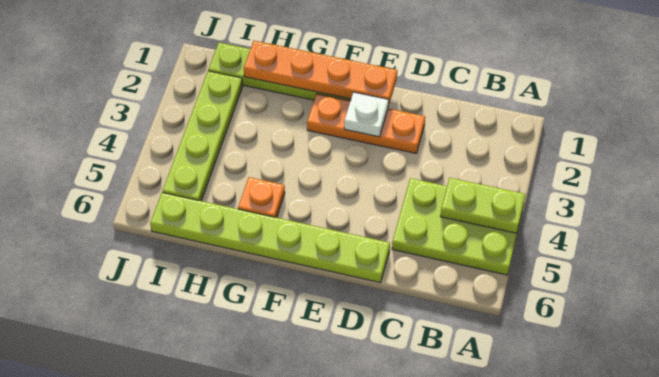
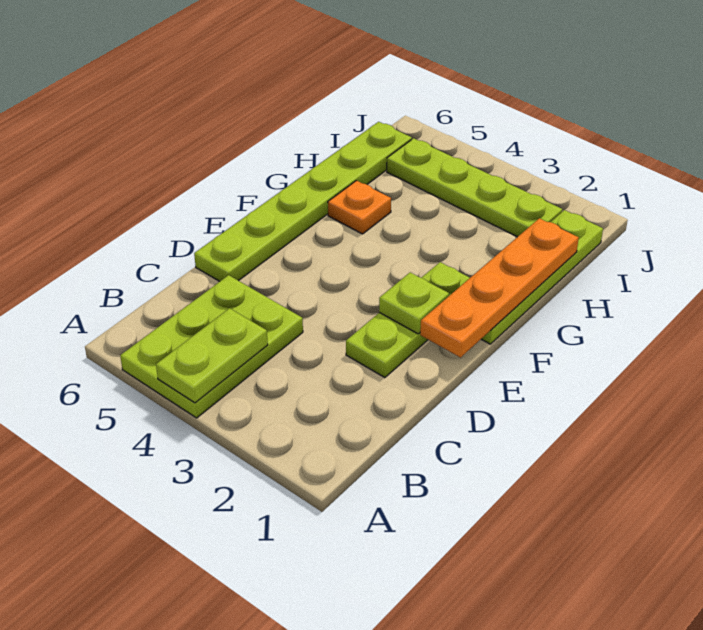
orange 1x3 plate [307,94,425,153] -> lime 1x3 plate [346,262,470,378]
white 1x1 plate [344,92,389,137] -> lime 1x1 plate [379,272,449,334]

